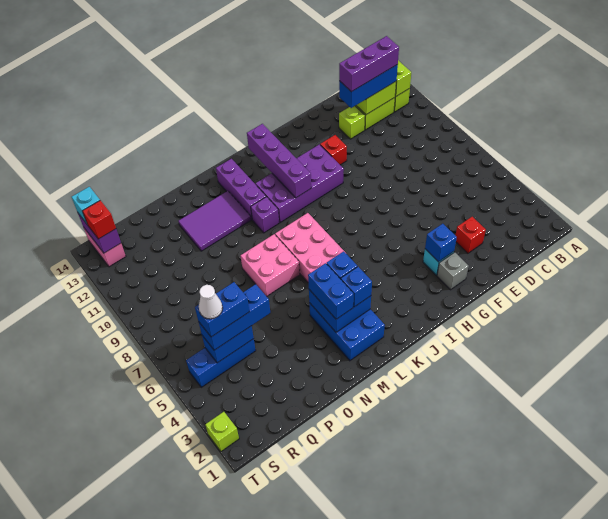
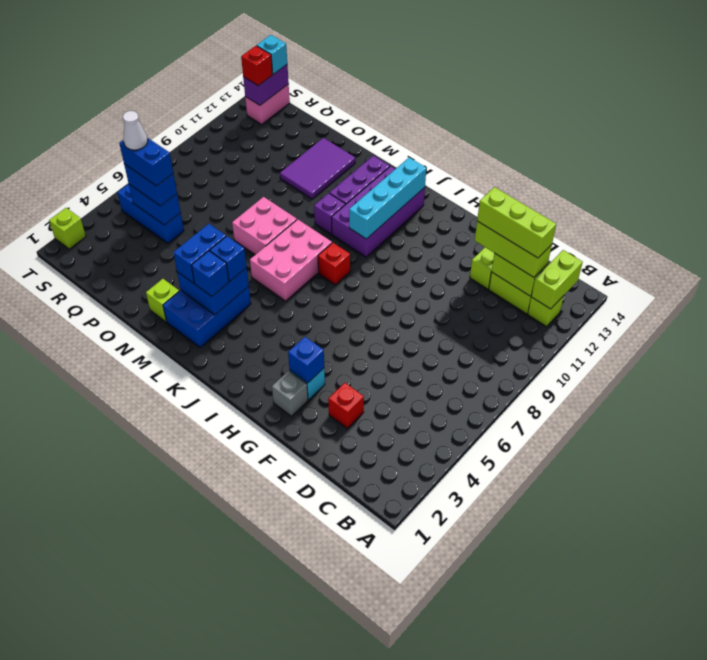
blue 1x3 brick [339,65,398,108] -> lime 1x3 brick [475,221,552,277]
purple 1x3 brick [339,36,399,92] -> lime 1x3 brick [477,187,556,258]
red 1x1 brick [320,135,347,165] -> red 1x1 brick moved to [318,243,350,285]
purple 2x4 brick [256,144,344,222] -> purple 2x4 brick turned to [332,166,425,257]
purple 1x4 brick [247,124,311,198] -> cyan 1x4 brick [349,157,426,239]
purple 2x3 tile [178,191,251,251] -> purple 2x3 tile turned to [280,138,355,199]
none -> lime 1x1 brick [146,279,179,322]
blue 1x3 brick [199,284,270,350] -> blue 1x2 brick [124,164,177,206]

